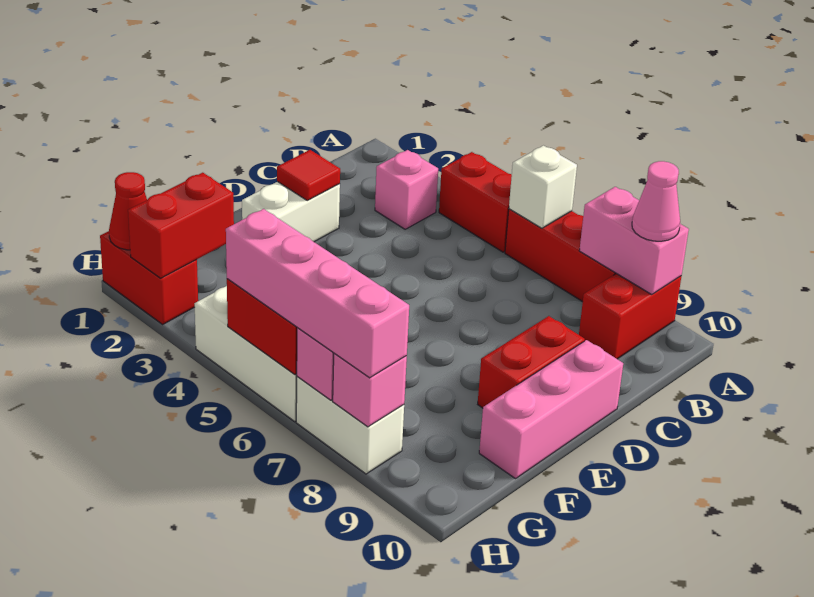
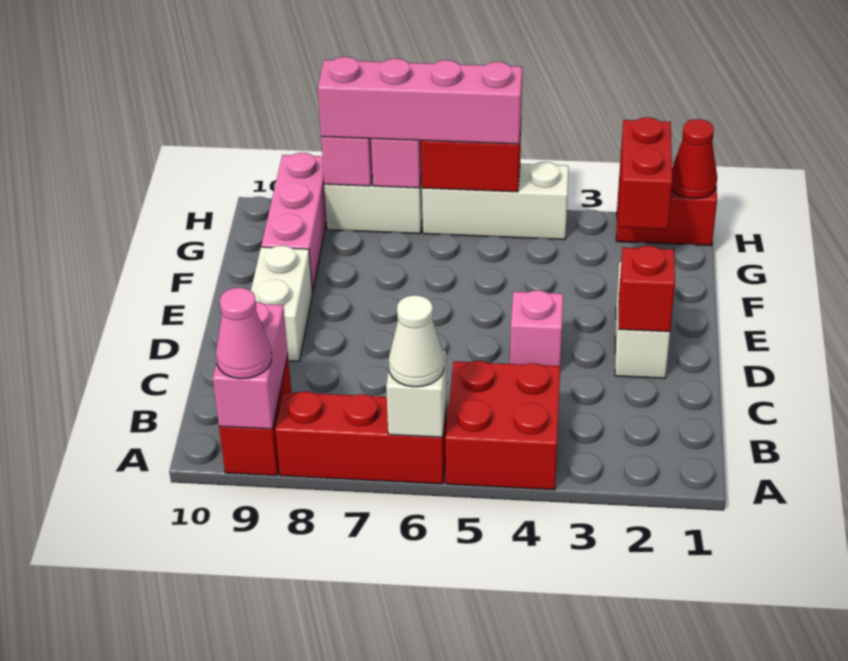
red 1x2 brick [439,152,512,252] -> red 2x2 brick [445,361,560,490]
none -> white 1x1 cone [389,295,444,387]
pink 1x2 brick [579,187,689,294] -> pink 1x2 brick turned to [213,302,288,429]
pink 1x1 brick [375,150,438,229] -> pink 1x1 brick moved to [510,290,563,366]
red 1x1 tile [277,150,340,200] -> red 1x1 brick [619,246,675,332]
red 1x2 brick [478,316,585,408] -> white 1x2 brick [251,246,312,361]
pink 1x3 brick [479,340,623,479] -> pink 1x3 brick moved to [261,153,327,293]

